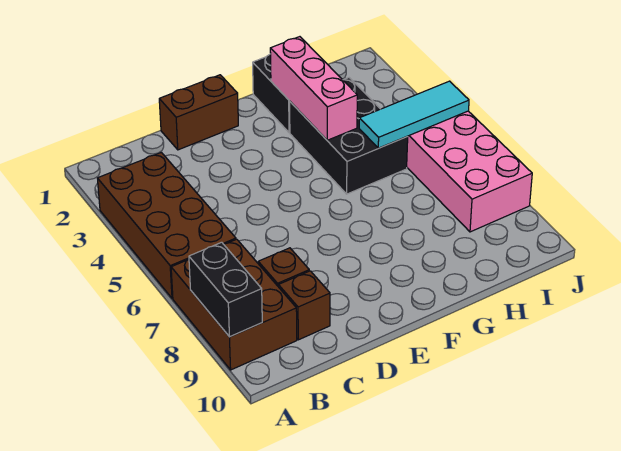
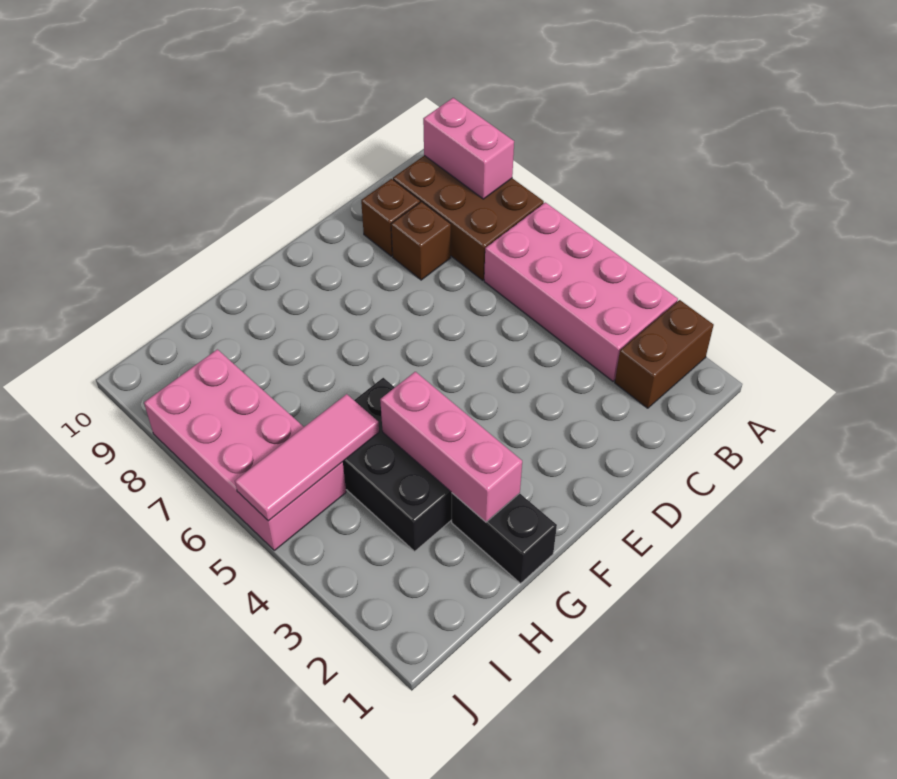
brown 2x4 brick [97,152,236,298] -> pink 2x4 brick [484,202,678,381]
black 1x2 brick [189,242,262,337] -> pink 1x2 brick [423,98,514,199]
brown 1x2 brick [159,75,238,150] -> brown 1x2 brick moved to [615,300,714,408]
cyan 1x3 tile [359,81,469,148] -> pink 1x3 tile [235,394,379,521]

